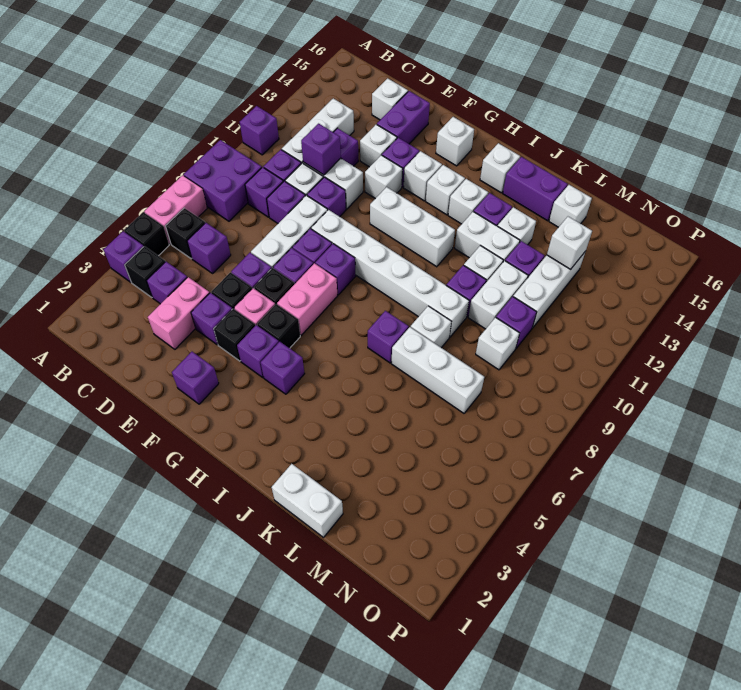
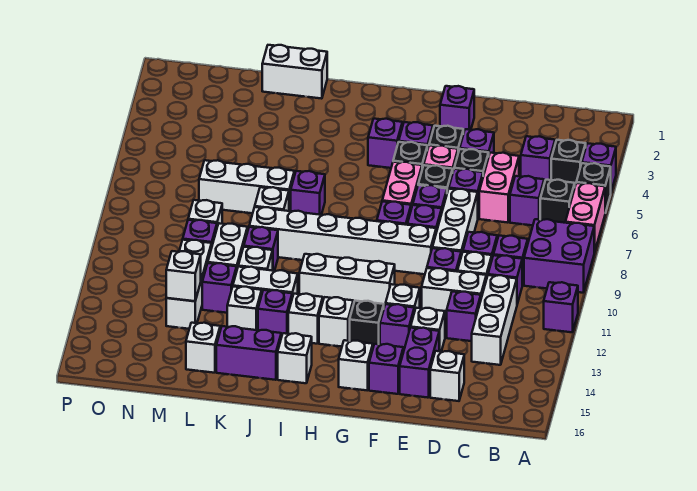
pink 1x2 brick [148,277,209,349] -> pink 1x2 brick moved to [479,153,519,223]
purple 1x1 brick [301,124,341,175] -> purple 1x1 brick moved to [369,344,403,394]
white 1x1 brick [404,151,442,201] -> black 1x1 brick [350,301,384,347]

